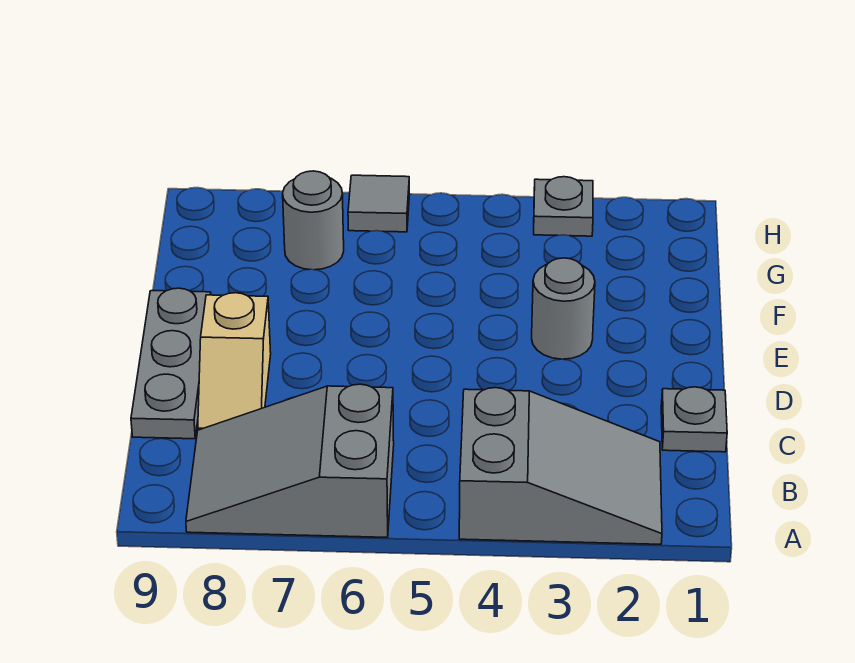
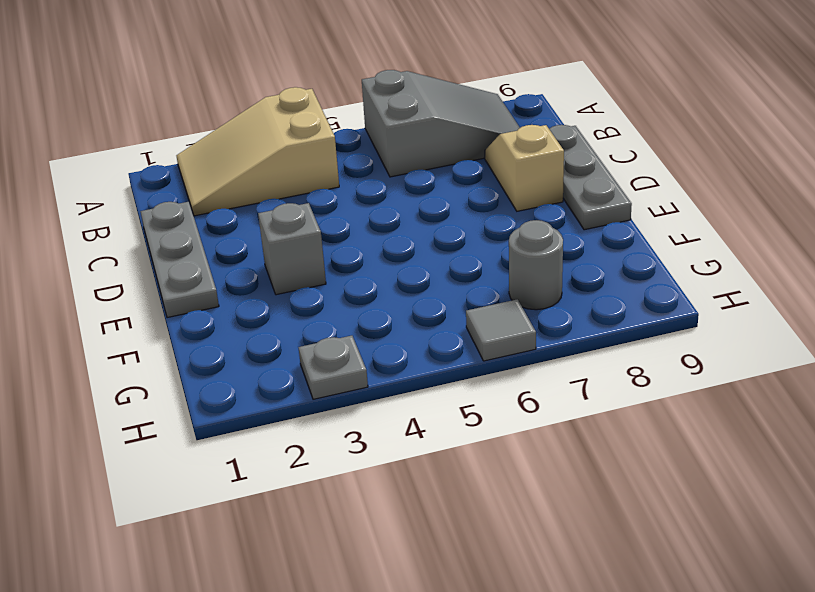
grey 2x3 slope [459,388,662,544] -> tan 2x3 slope [176,87,339,216]
grey 1x1 plate [661,387,727,452] -> grey 1x3 plate [141,202,219,318]
grey 1x1 round brick [532,258,595,359] -> grey 1x1 brick [258,203,326,295]

